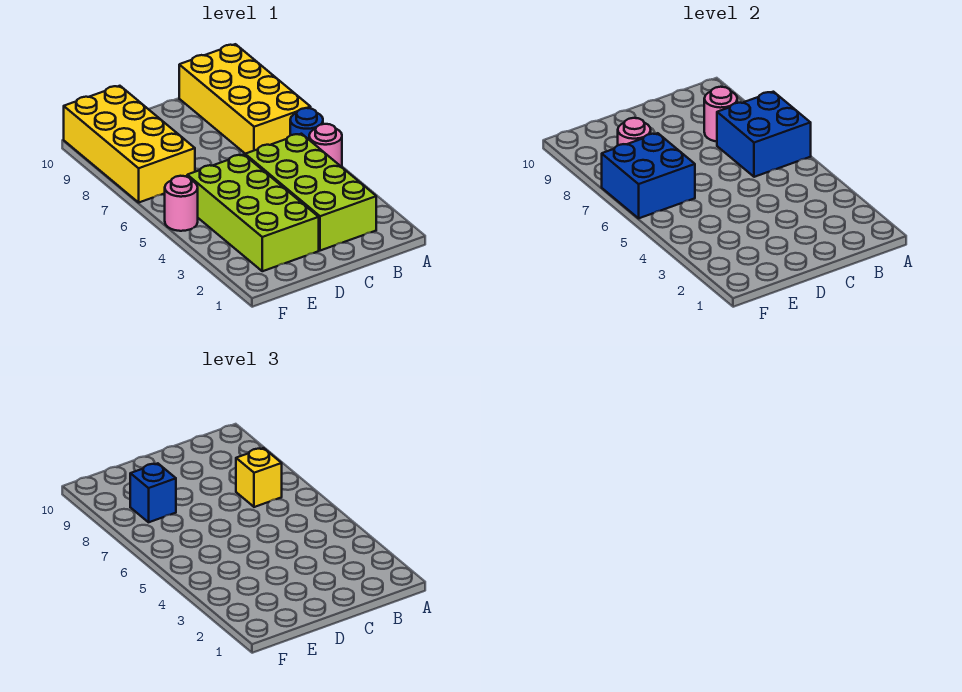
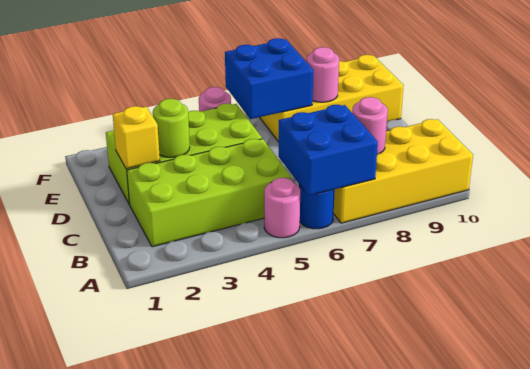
yellow 1x1 brick [236,448,282,507] -> yellow 1x1 brick moved to [113,106,160,169]
none -> lime 1x1 round brick [153,99,190,157]
blue 1x1 brick [130,463,176,522] -> none

